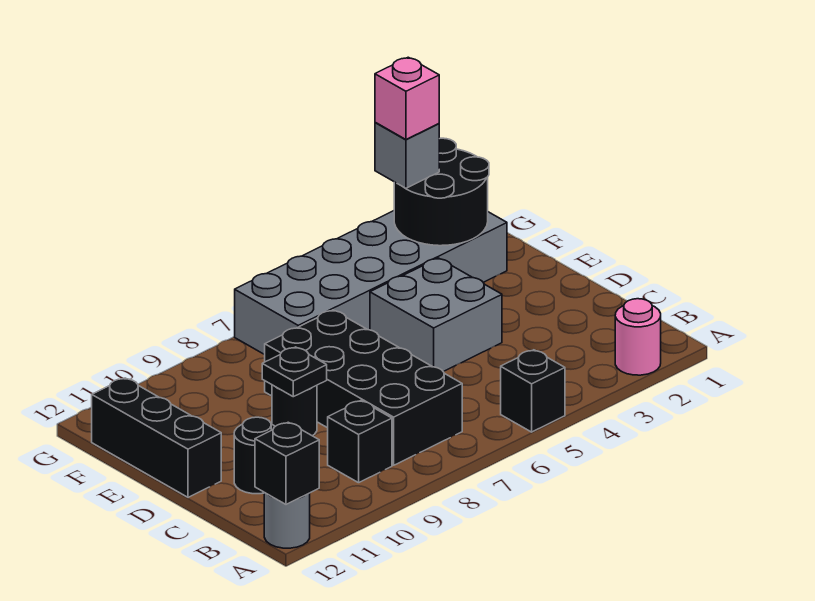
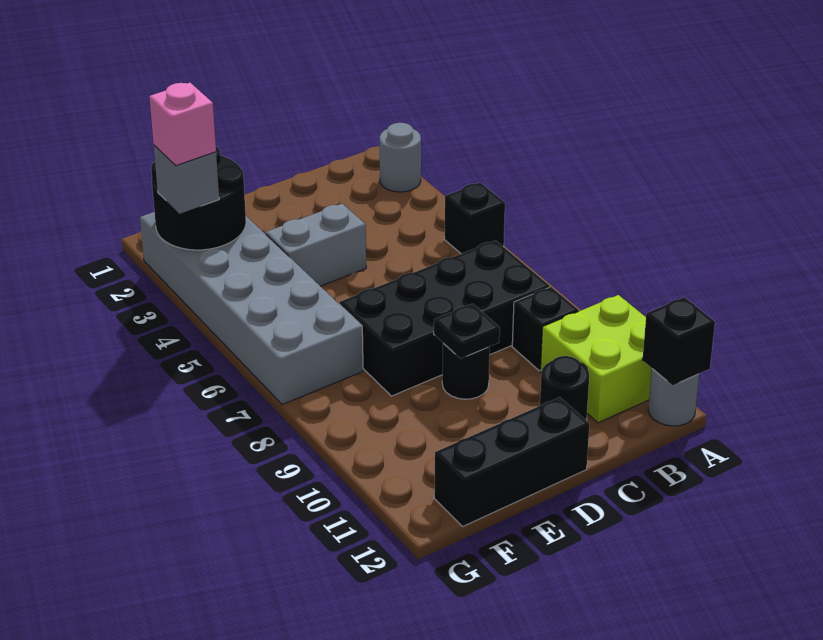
pink 1x1 round brick [615,299,661,375] -> grey 1x1 round brick [380,123,421,192]
none -> lime 2x2 brick [541,295,652,423]
grey 2x2 brick [370,258,502,372] -> grey 1x2 brick [266,204,366,286]

